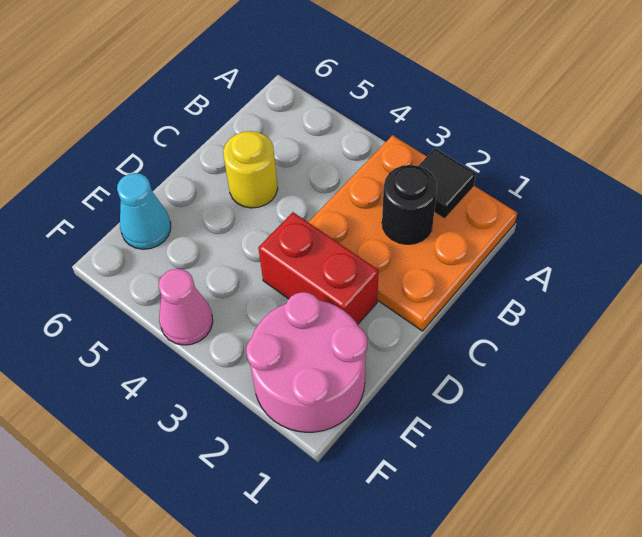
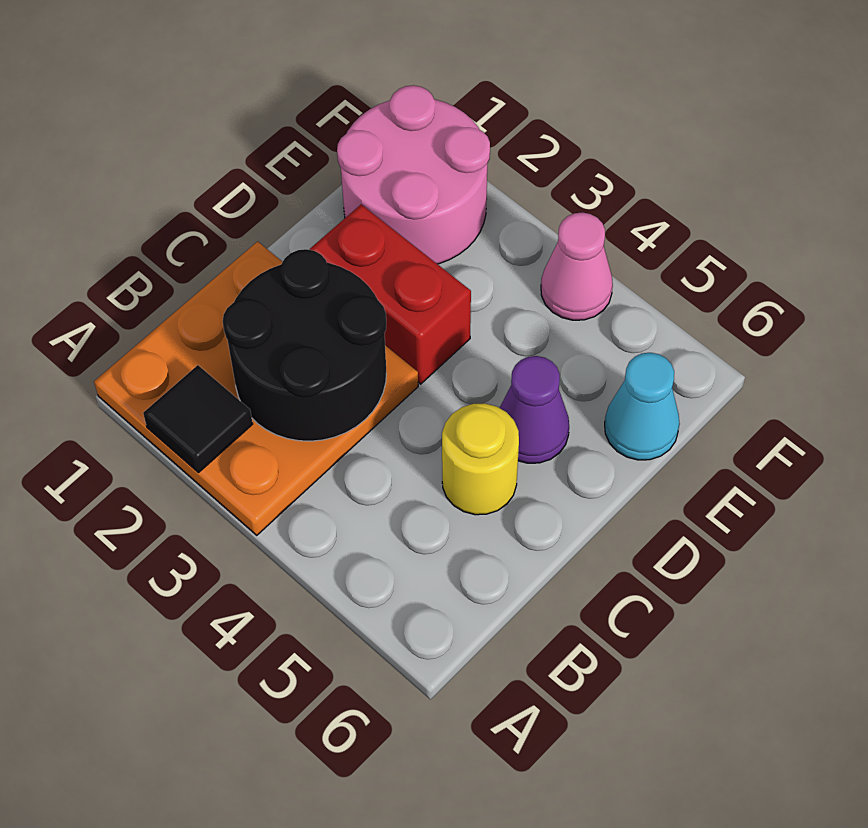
black 1x1 round brick [382,165,437,244] -> black 2x2 round brick [223,249,386,441]
none -> purple 1x1 cone [500,356,569,463]

